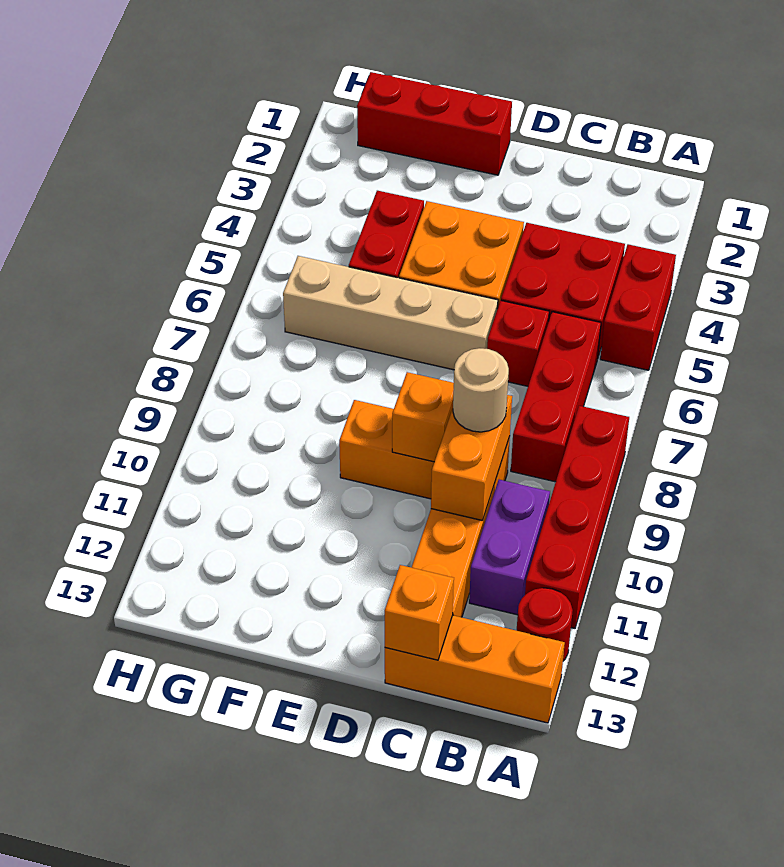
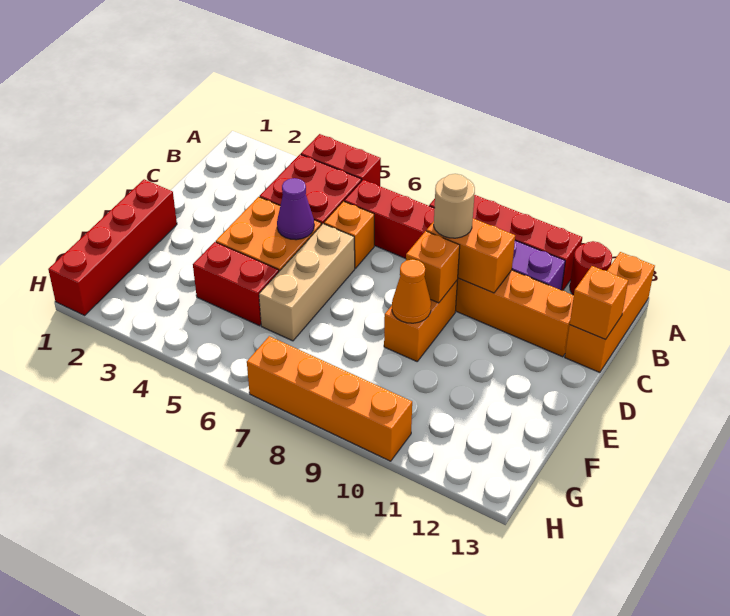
red 1x1 brick [487,301,549,386] -> orange 1x1 brick [324,201,374,268]
none -> purple 1x1 cone [277,178,314,240]
tan 1x4 brick [283,256,498,370] -> tan 1x3 brick [259,224,355,341]
red 1x3 brick [357,72,512,175] -> red 1x4 brick [48,179,177,315]
none -> orange 1x1 cone [392,259,431,323]
none -> orange 1x4 brick [247,336,412,461]

